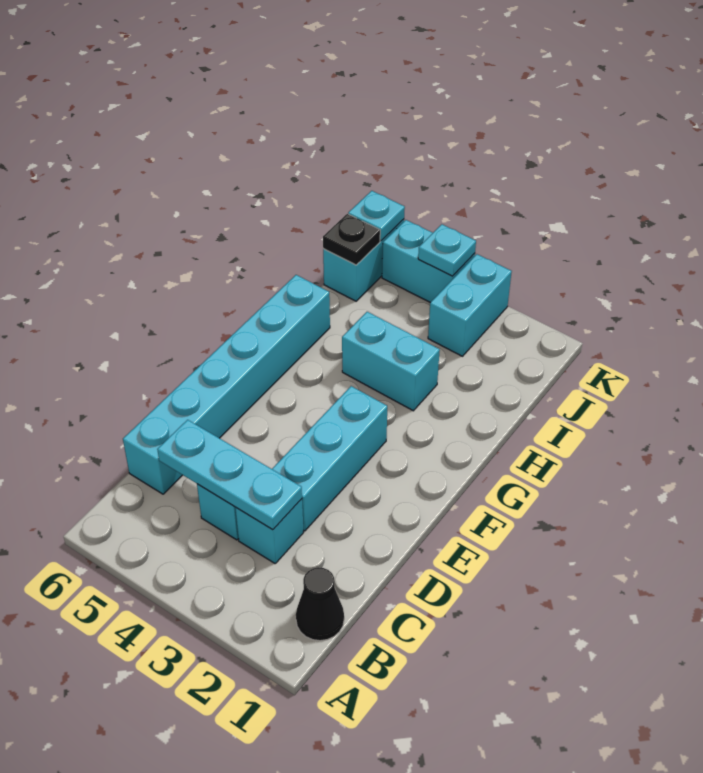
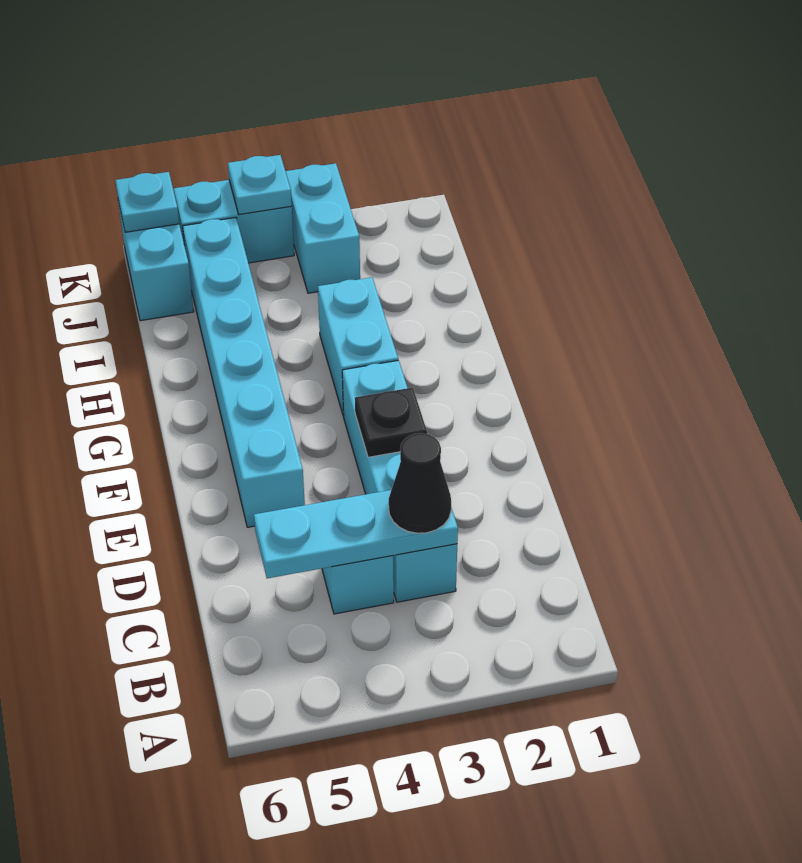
black 1x1 cone [296,567,344,641] -> black 1x1 cone moved to [389,433,451,533]
cyan 1x6 brick [123,275,330,494] -> cyan 1x6 brick moved to [183,218,305,527]
cyan 1x2 brick [342,312,440,411] -> cyan 1x2 brick turned to [318,277,398,416]
black 1x1 plate [323,214,380,265] -> black 1x1 plate moved to [355,388,427,457]

